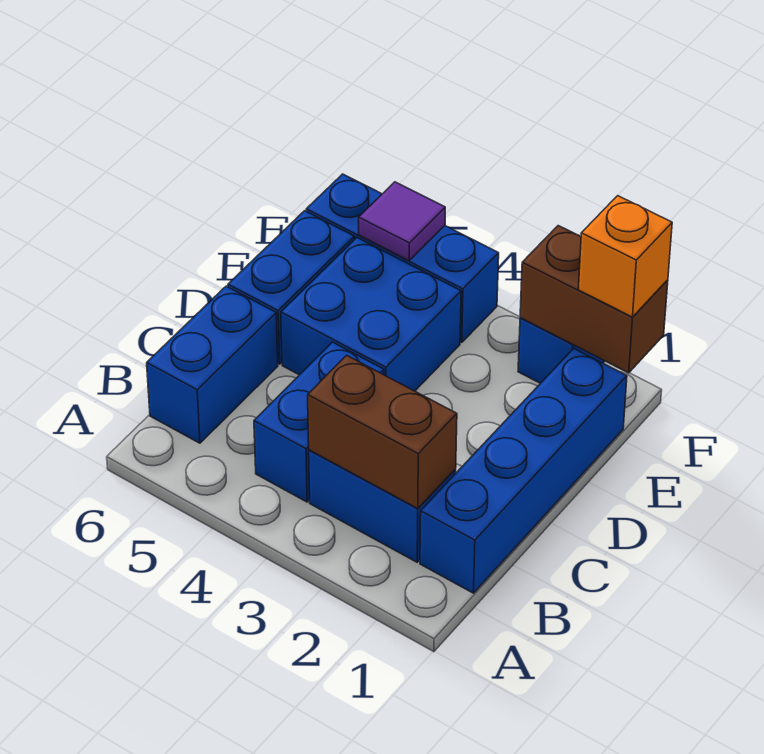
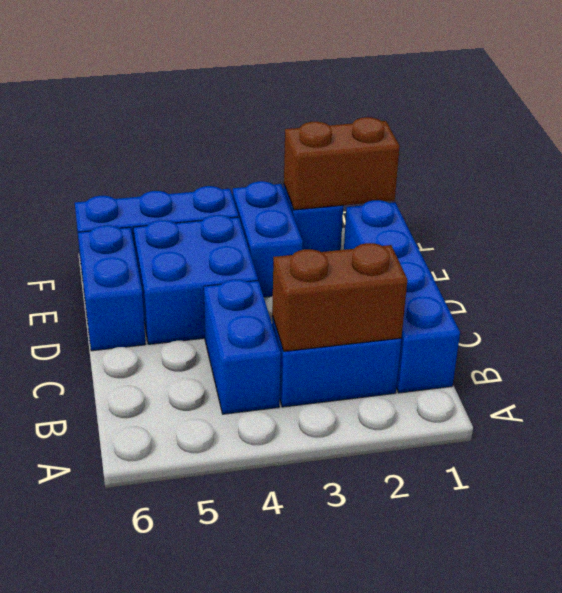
blue 1x2 brick [147,286,278,443] -> blue 1x2 brick moved to [233,181,303,297]
orange 1x1 brick [578,196,672,317] -> none
purple 1x1 tile [359,182,445,261] -> none

